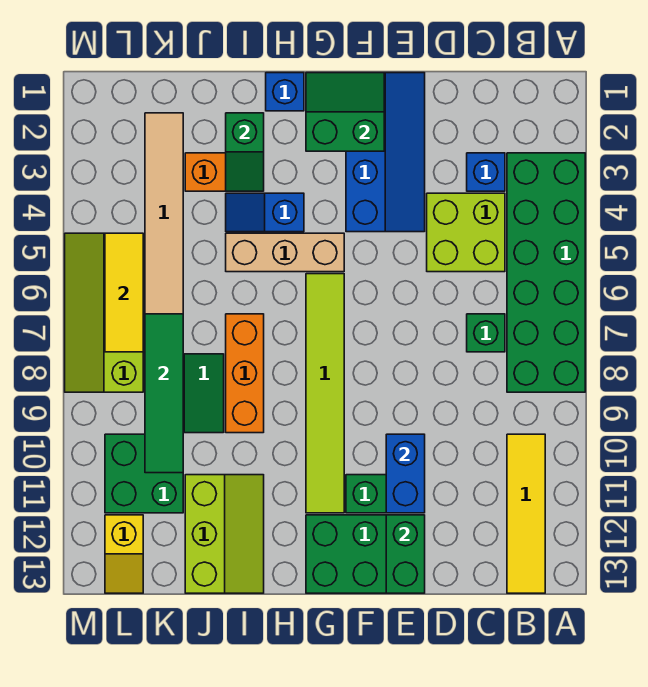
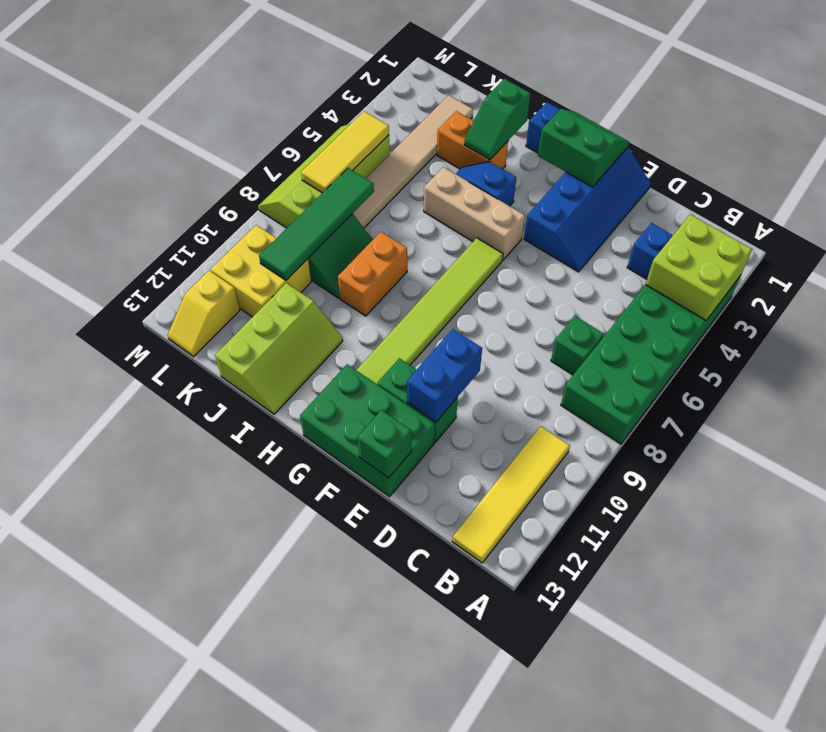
lime 2x2 brick [427,193,505,272] -> lime 2x2 brick moved to [645,214,752,320]
green 1x2 brick [386,515,425,593] -> green 1x1 brick [358,410,412,478]
orange 1x3 brick [226,314,264,433] -> orange 1x2 brick [338,232,407,316]
green 2x2 brick [105,434,183,513] -> yellow 2x2 brick [210,225,311,317]

